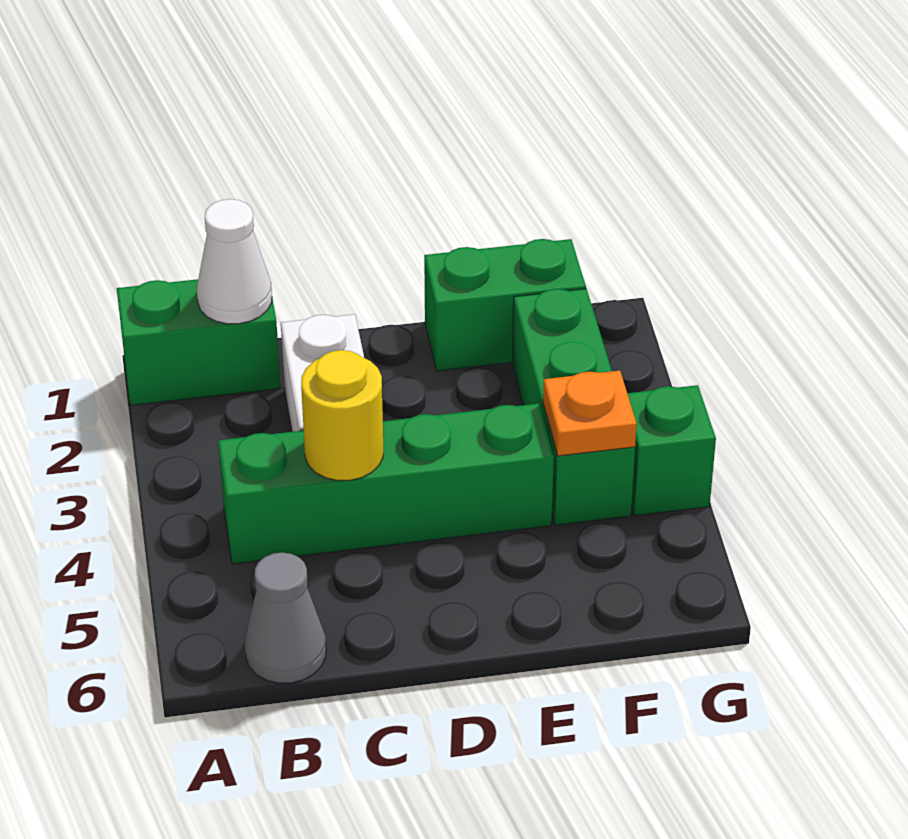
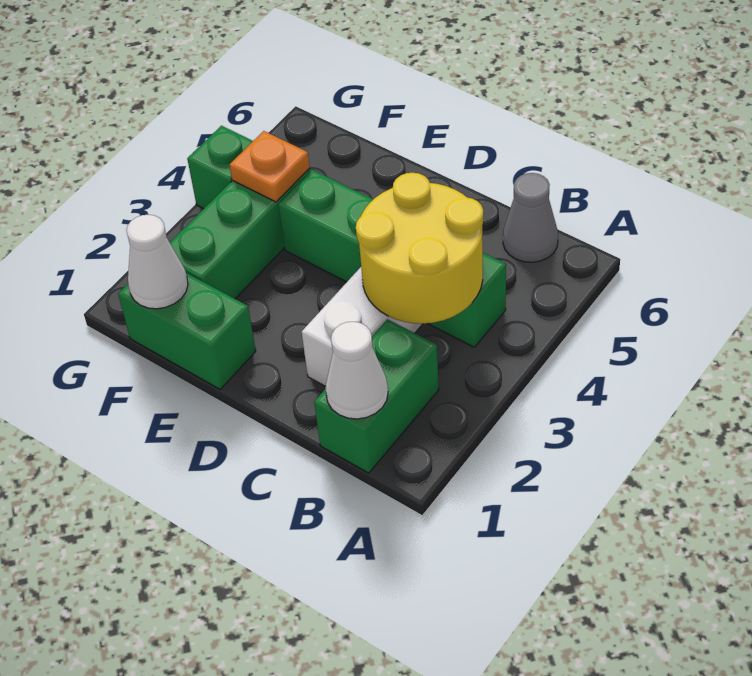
green 1x2 brick [117,279,280,406] -> green 1x2 brick turned to [314,319,439,473]
yellow 1x1 round brick [301,350,383,480] -> yellow 2x2 round brick [356,173,483,324]
none -> white 1x1 cone [126,215,188,309]

